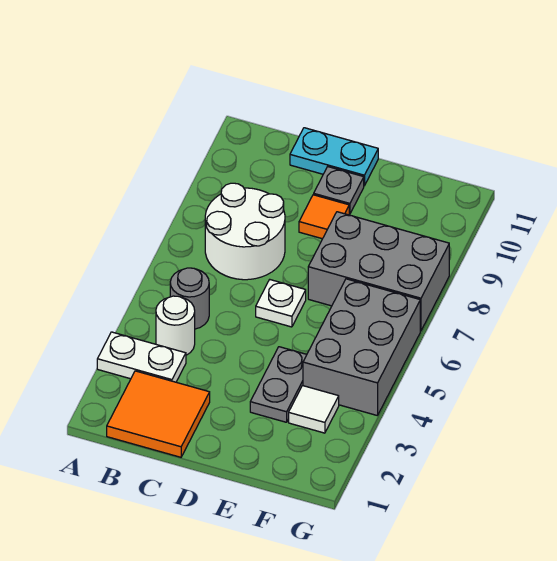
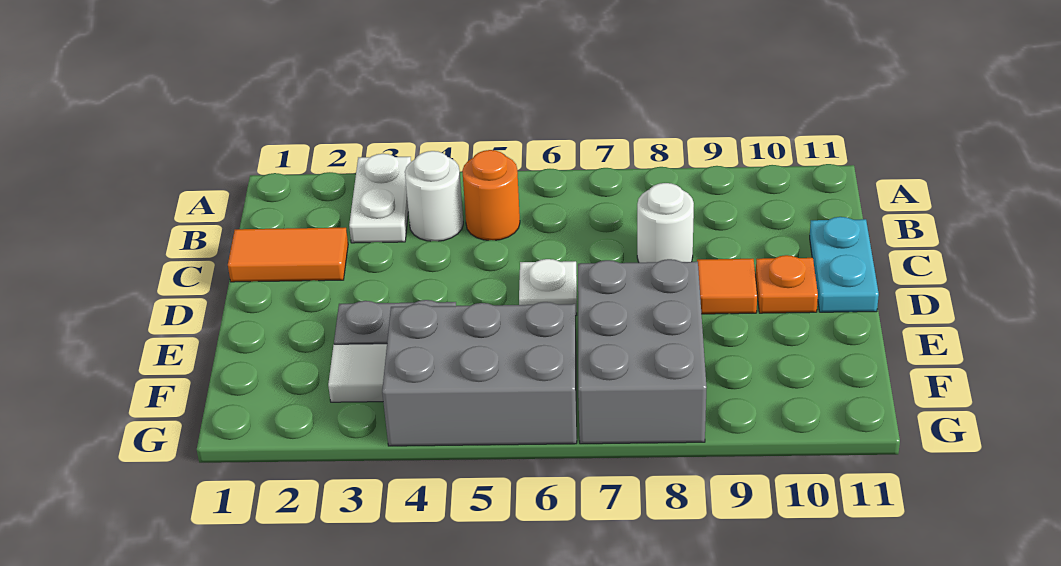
orange 2x2 tile [107,371,210,457] -> orange 1x2 tile [228,228,348,282]
grey 1x1 round brick [170,268,209,329] -> orange 1x1 round brick [462,150,520,240]
white 2x2 round brick [205,183,285,280] -> white 1x1 round brick [637,183,694,263]
grey 1x1 plate [314,167,364,214] -> orange 1x1 plate [756,255,818,313]

